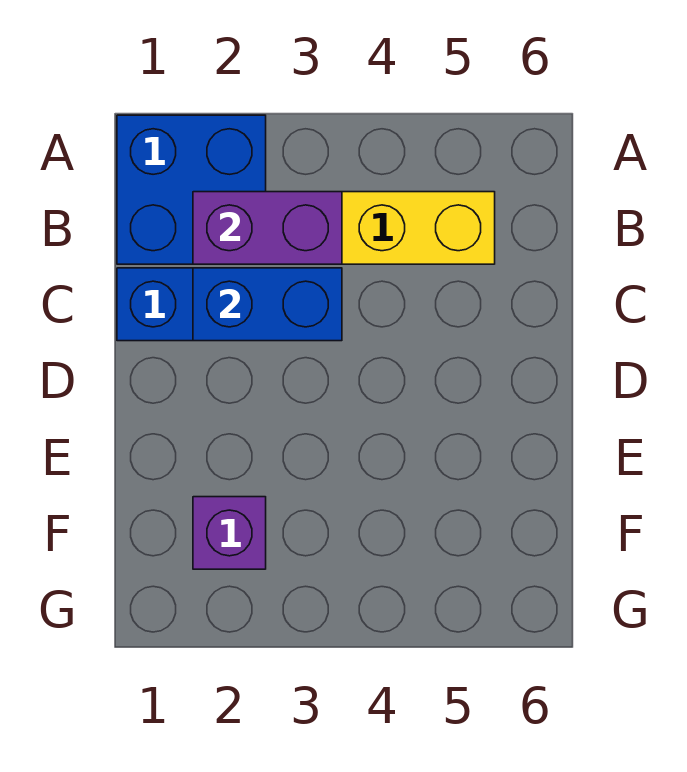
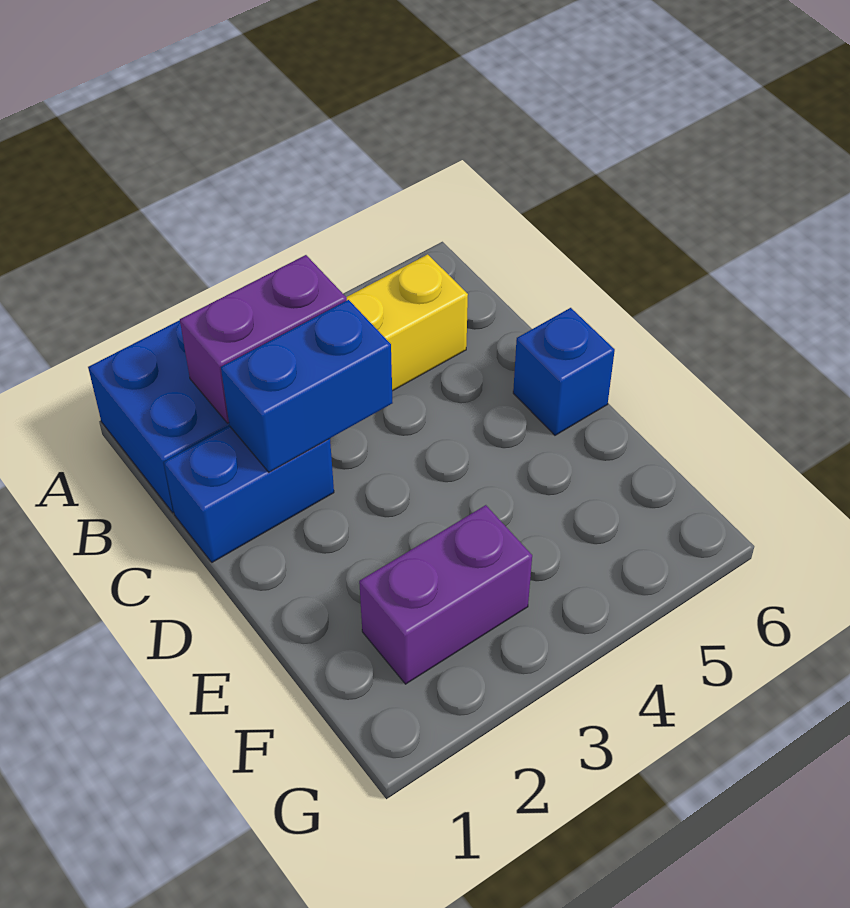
none -> blue 1x1 brick [513,308,615,435]
purple 1x1 brick [193,497,266,569] -> purple 1x2 brick [359,505,532,684]

